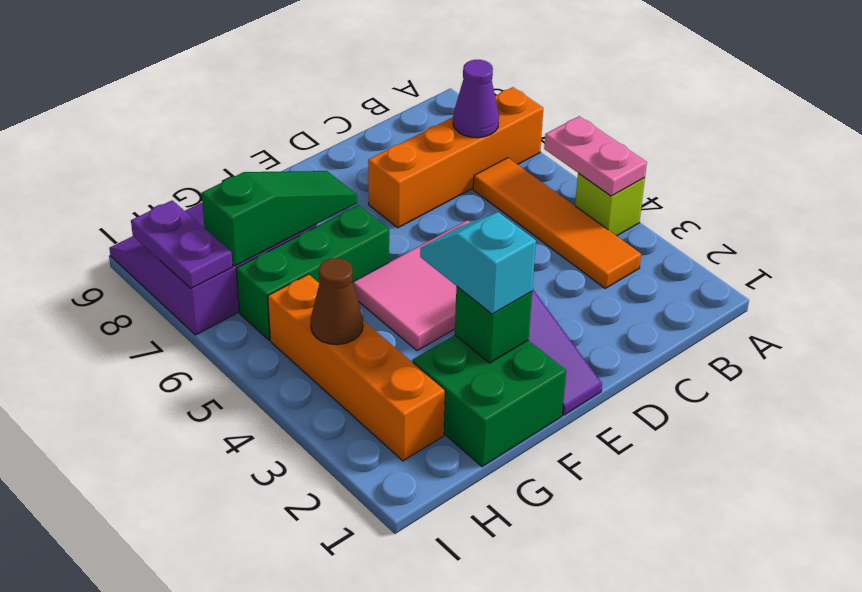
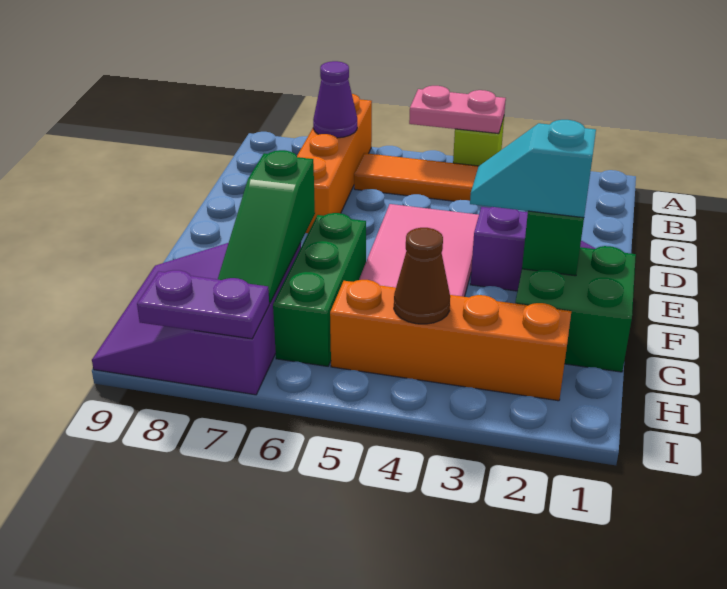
green 1x3 slope [201,171,357,266] -> green 1x3 slope turned to [218,150,315,303]

